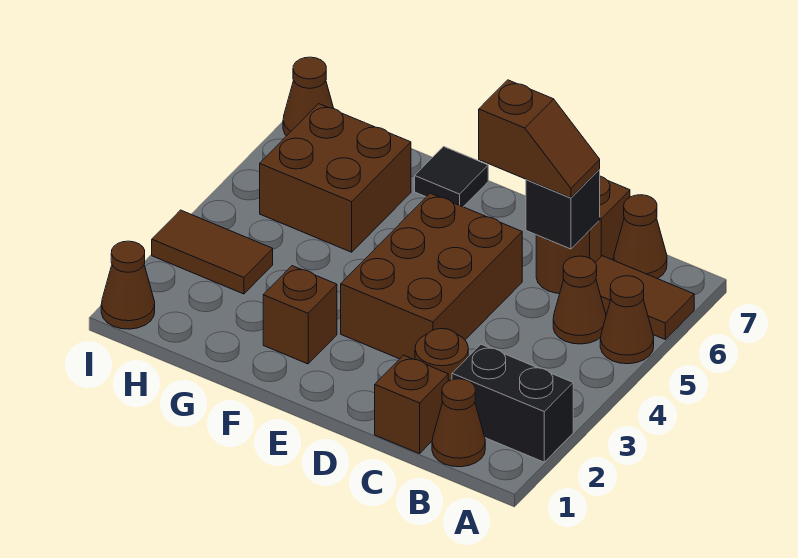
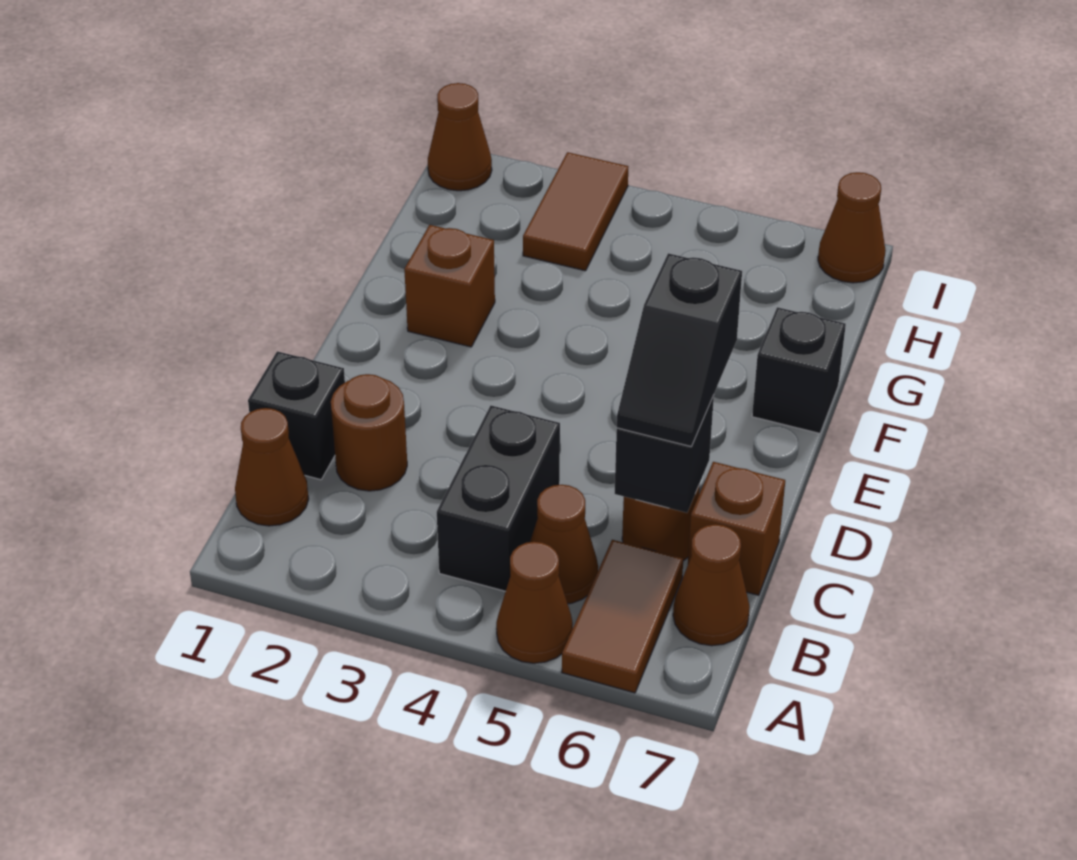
black 1x2 brick [452,344,573,462] -> black 1x2 brick moved to [437,406,560,591]
brown 1x1 brick [375,355,448,454] -> black 1x1 brick [248,351,345,480]
brown 1x2 slope [479,80,600,198] -> black 1x2 slope [617,253,742,447]
brown 2x3 brick [341,193,522,359] -> none
black 1x1 tile [415,147,488,207] -> black 1x1 brick [752,307,846,433]
brown 2x2 brick [260,104,411,252] -> none

